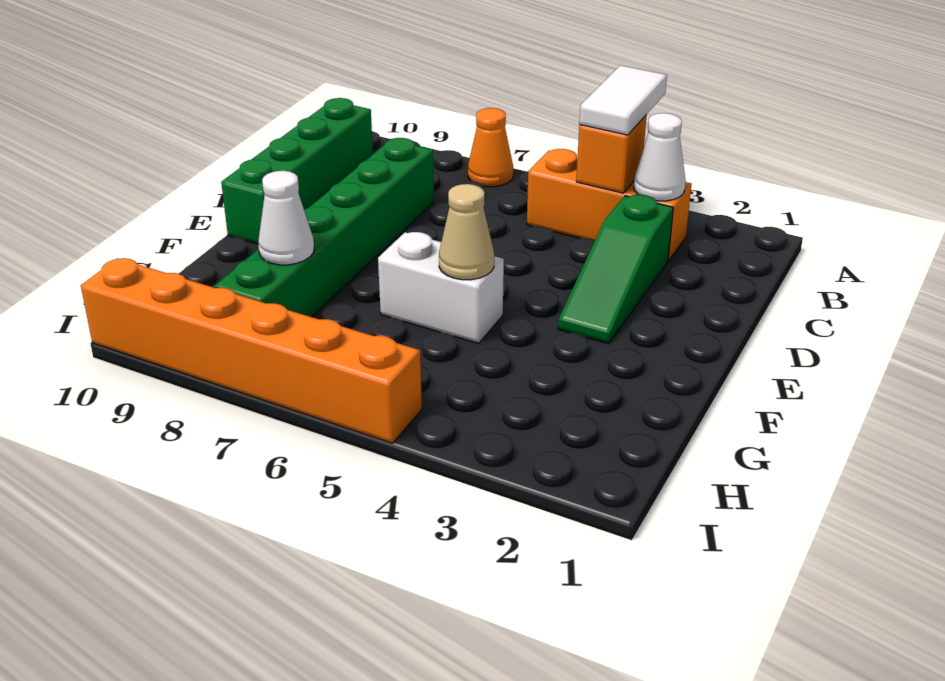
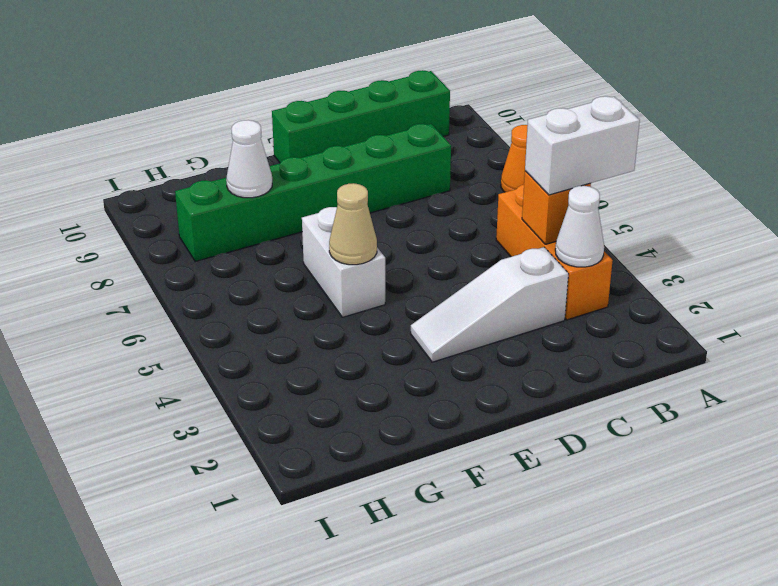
white 1x2 tile [579,65,667,135] -> white 1x2 brick [525,96,640,195]
green 1x3 slope [558,195,673,344] -> white 1x3 slope [411,247,568,362]
orange 1x6 brick [81,258,422,443] -> none

